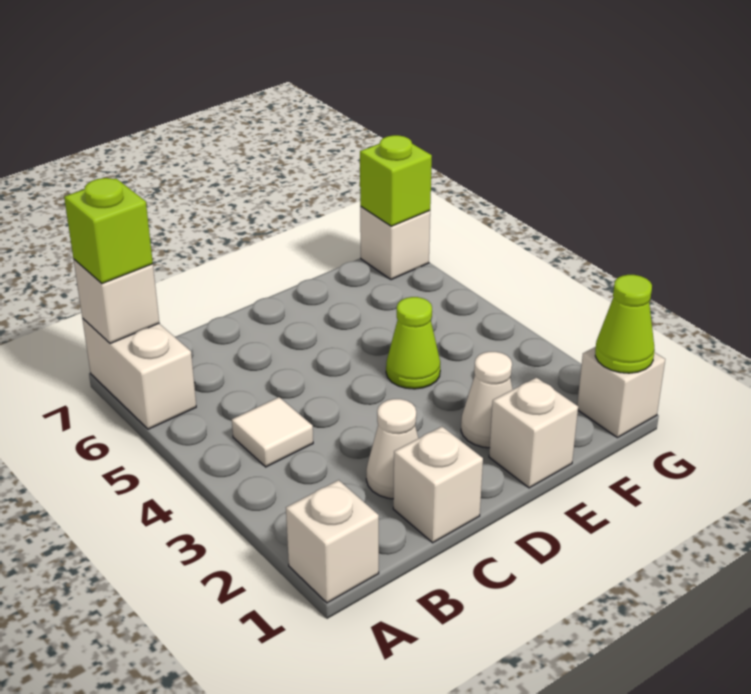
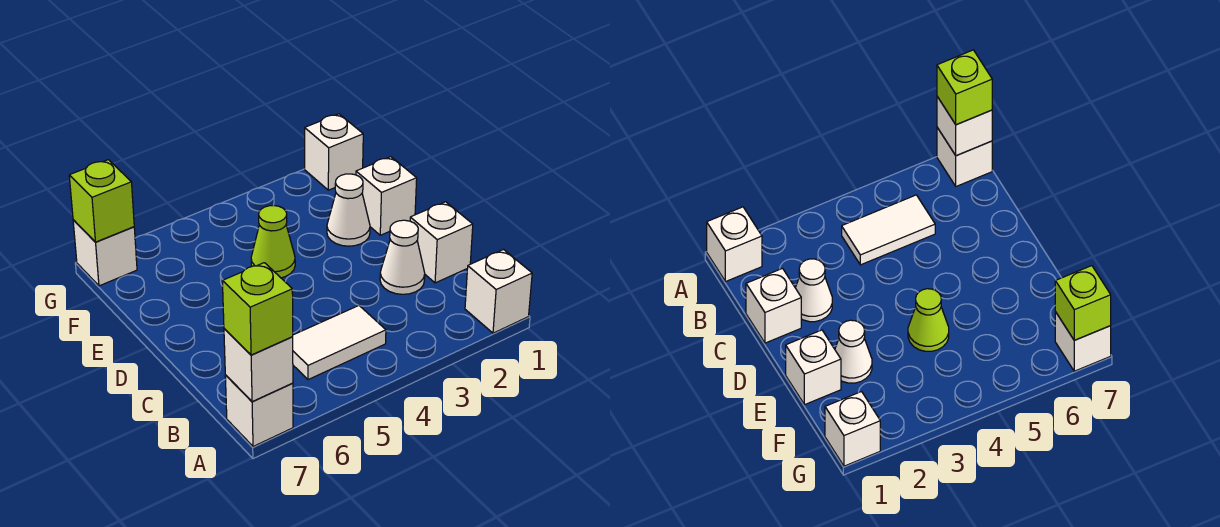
white 1x2 brick [82,319,196,429] -> white 1x1 brick [225,375,293,446]
white 1x1 tile [232,397,313,467] -> white 1x2 tile [293,305,386,380]
lime 1x1 cone [595,275,655,373] -> none

